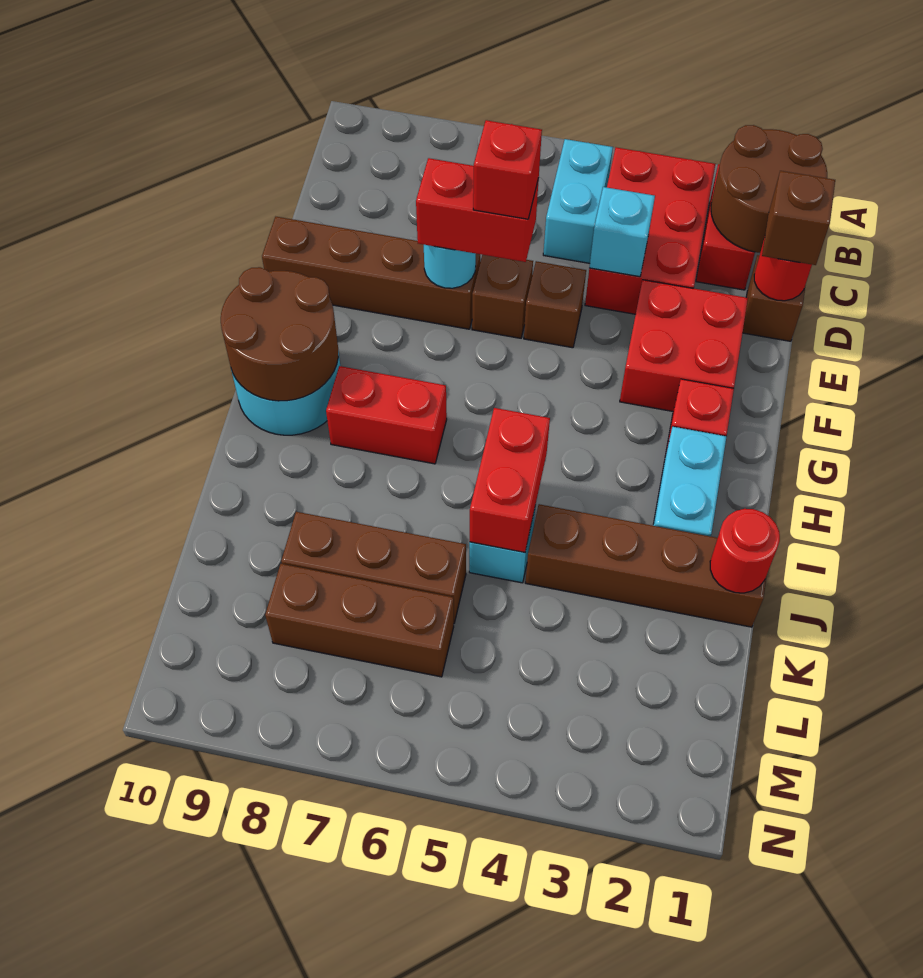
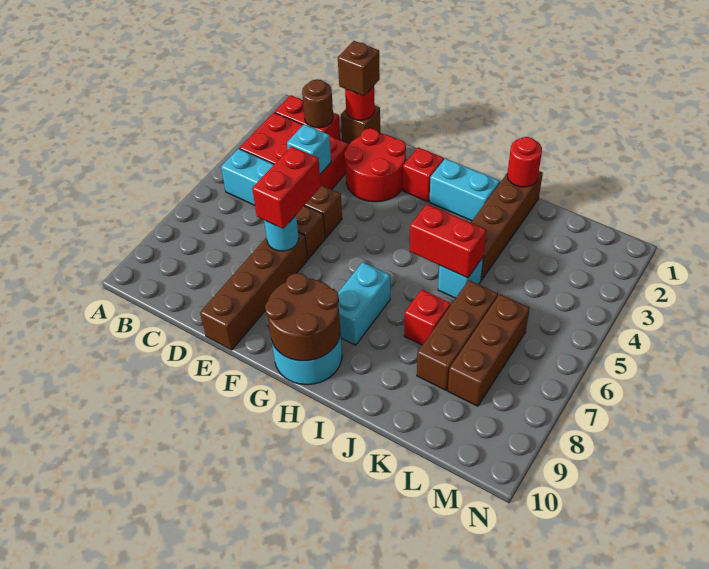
brown 2x2 round brick [711,125,827,253] -> brown 1x1 round brick [302,79,333,128]
red 2x2 brick [620,280,748,411] -> red 2x2 round brick [344,128,406,202]
red 1x1 brick [473,120,542,219] -> red 1x1 brick moved to [404,290,450,345]
red 1x2 brick [326,366,447,464] -> cyan 1x2 brick [338,262,390,345]

